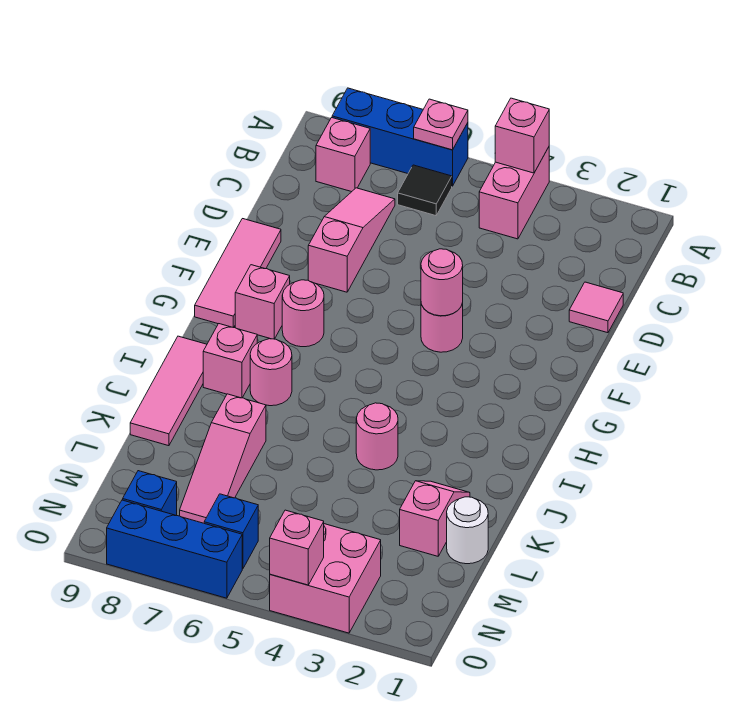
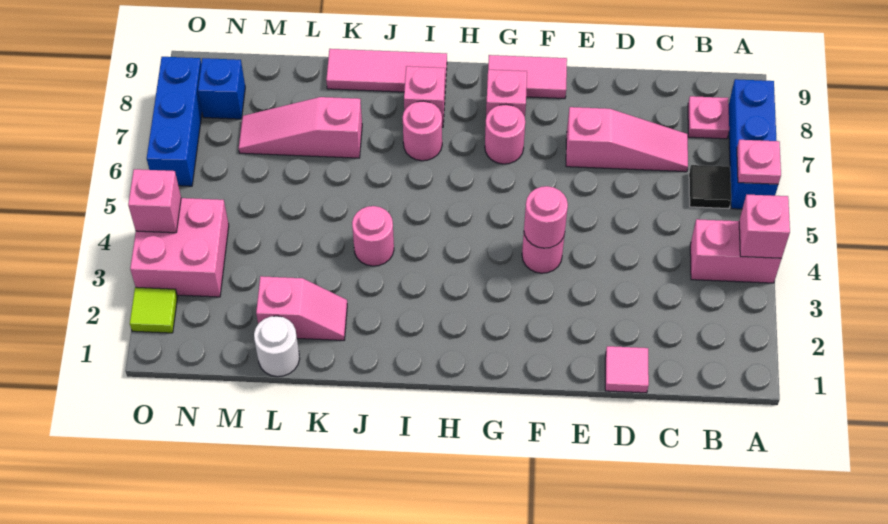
pink 1x1 brick [316,118,370,192] -> pink 1x1 plate [688,96,729,139]
pink 1x3 tile [195,219,281,328] -> pink 1x2 tile [488,55,567,99]
blue 1x1 brick [204,494,258,569] -> none
none -> lime 1x1 tile [130,287,178,333]

